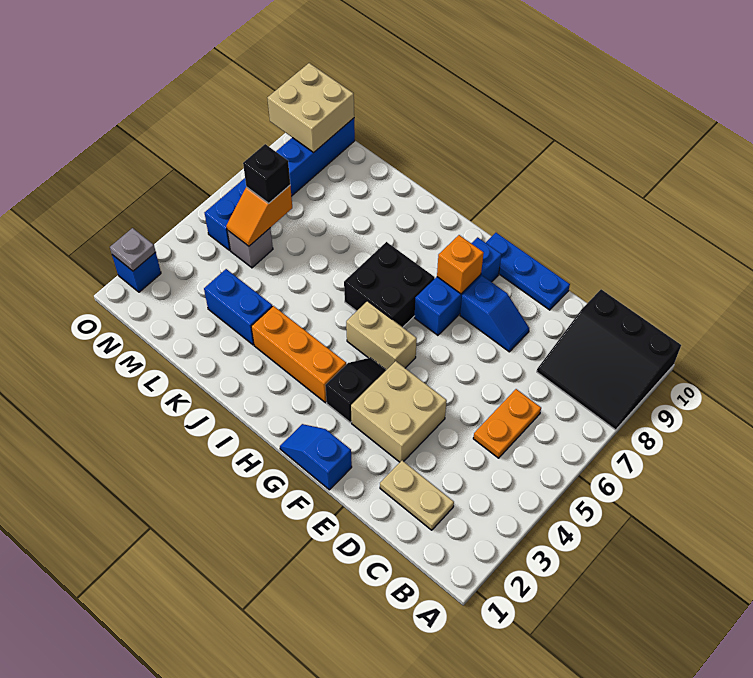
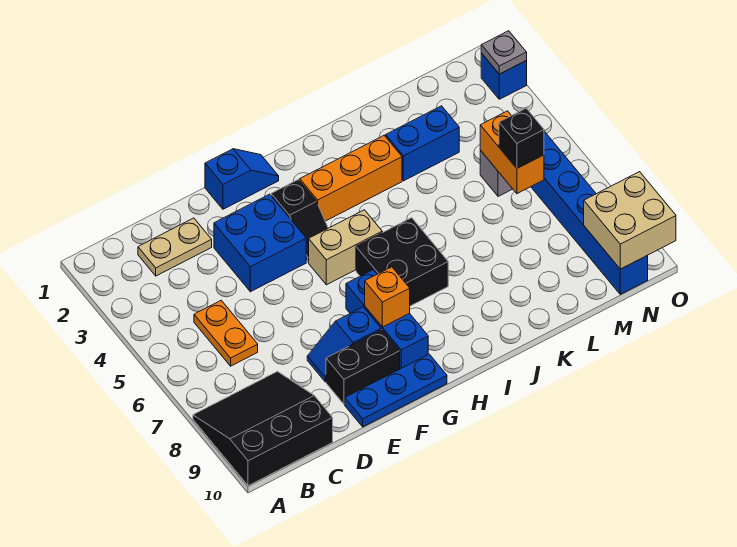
tan 2x2 brick [351,361,447,462] -> blue 2x2 brick [214,194,306,292]
none -> black 1x2 brick [326,330,400,404]
orange 1x2 slope [226,186,292,246] -> orange 1x2 brick [480,111,544,194]

